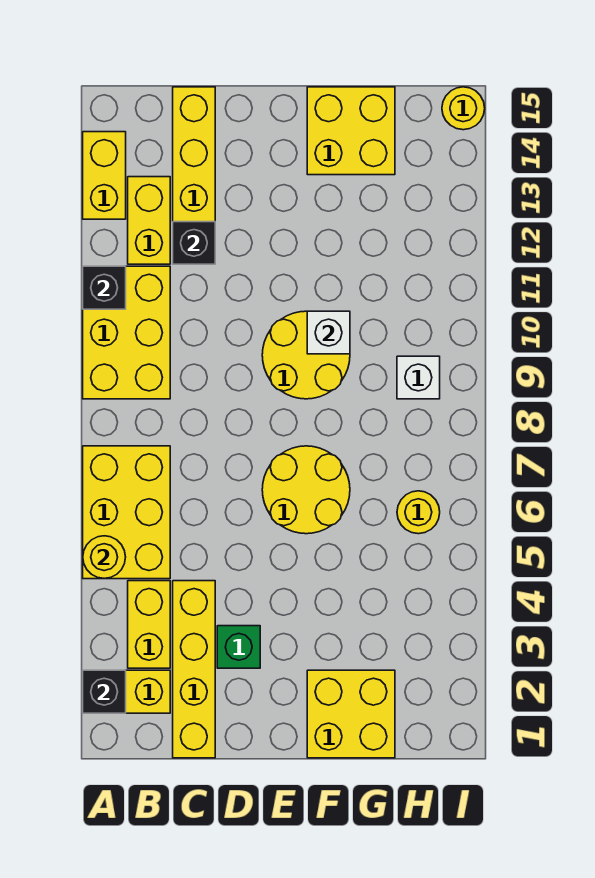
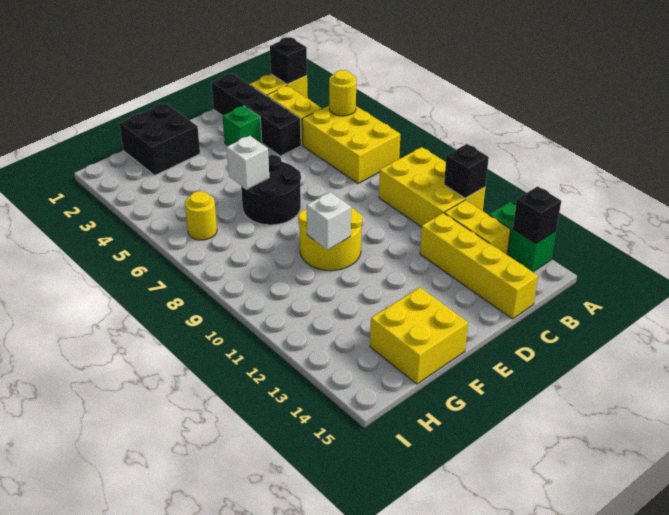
yellow 1x2 brick [83,132,126,219] -> green 1x2 brick [489,202,556,272]
yellow 1x4 brick [173,581,215,758] -> black 1x4 brick [212,74,301,156]
black 1x1 brick [173,222,215,264] -> black 1x1 brick moved to [513,186,561,244]
yellow 2x2 round brick [262,446,350,534] -> black 2x2 round brick [241,155,301,225]
yellow 2x2 brick [307,670,395,758] -> black 2x2 brick [119,103,200,175]
white 1x1 brick [397,356,440,399] -> white 1x1 brick moved to [227,136,269,190]
yellow 1x1 round brick [442,87,485,130] -> none

